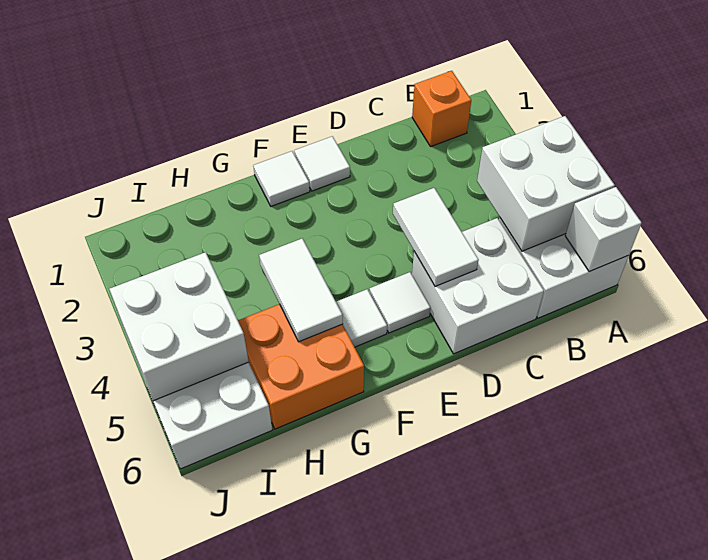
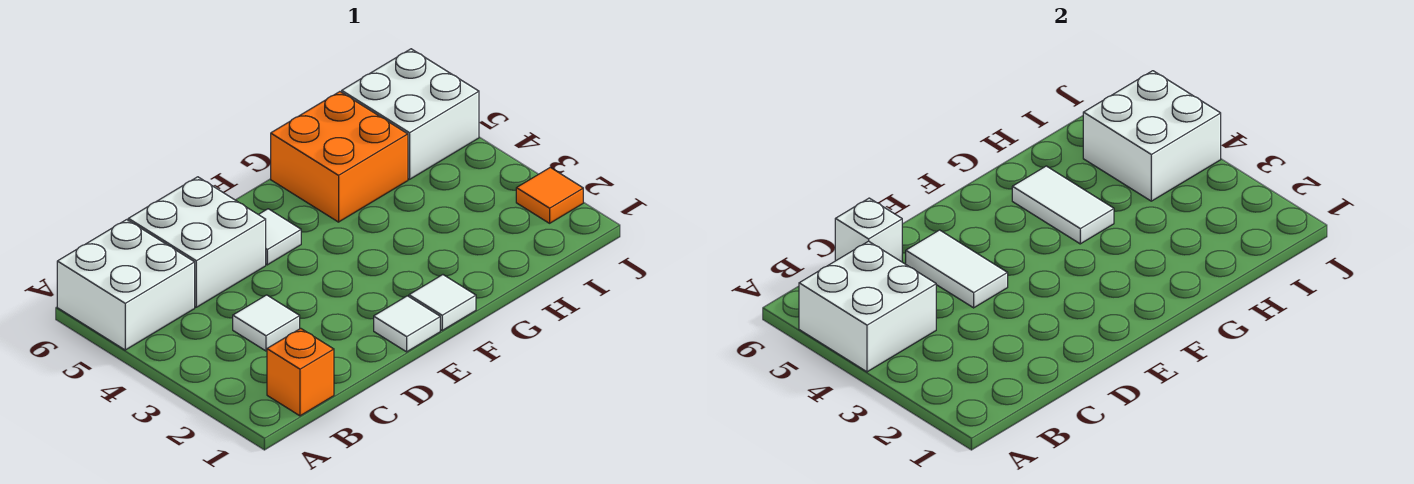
white 1x1 brick [565,187,642,271] -> white 1x1 brick moved to [835,198,902,262]
white 1x1 tile [336,289,387,347] -> white 1x1 tile moved to [233,295,300,351]
none -> orange 1x1 tile [516,167,583,223]

